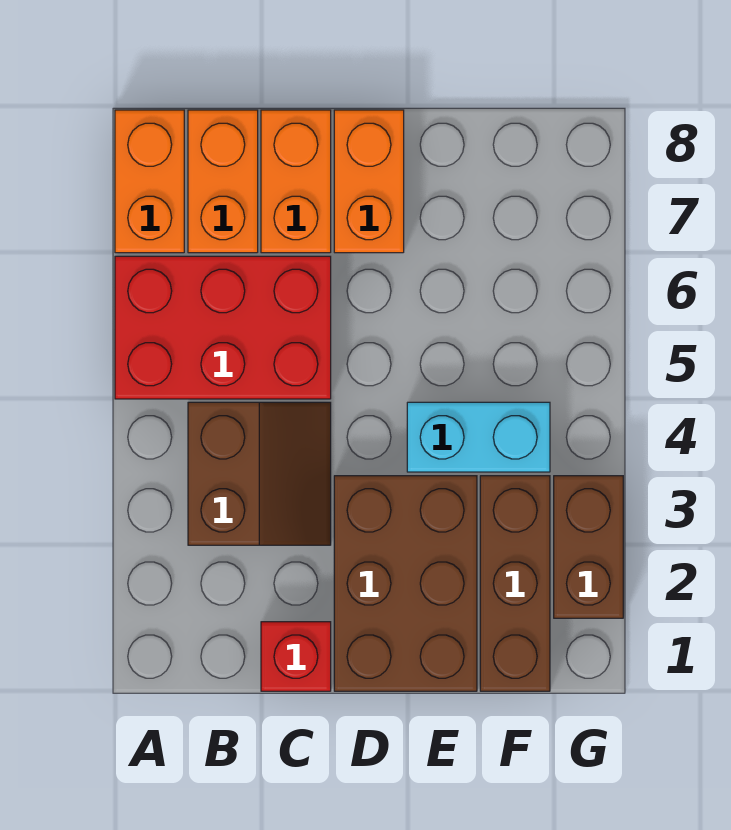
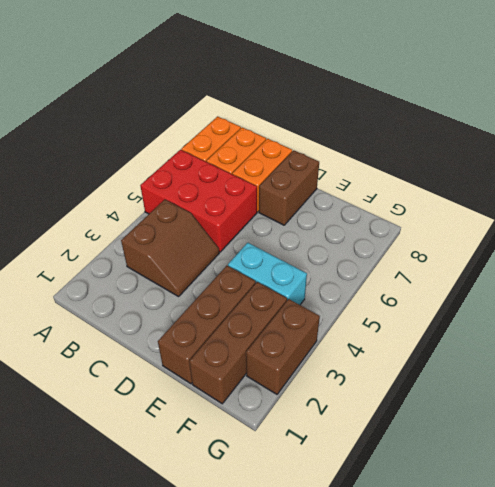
red 1x1 brick [261,622,331,691] -> none
brown 2x3 brick [334,476,477,691] -> brown 1x3 brick [158,266,256,384]
orange 1x2 brick [334,110,404,253] -> brown 1x2 brick [259,150,319,225]

